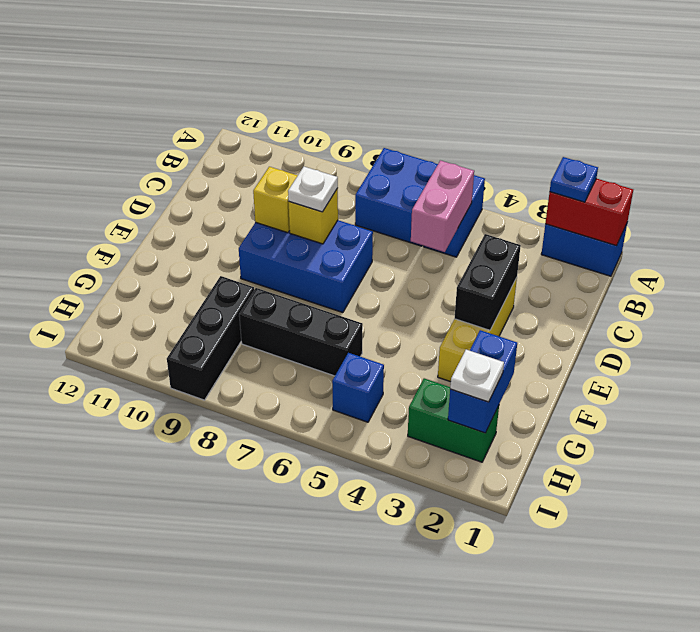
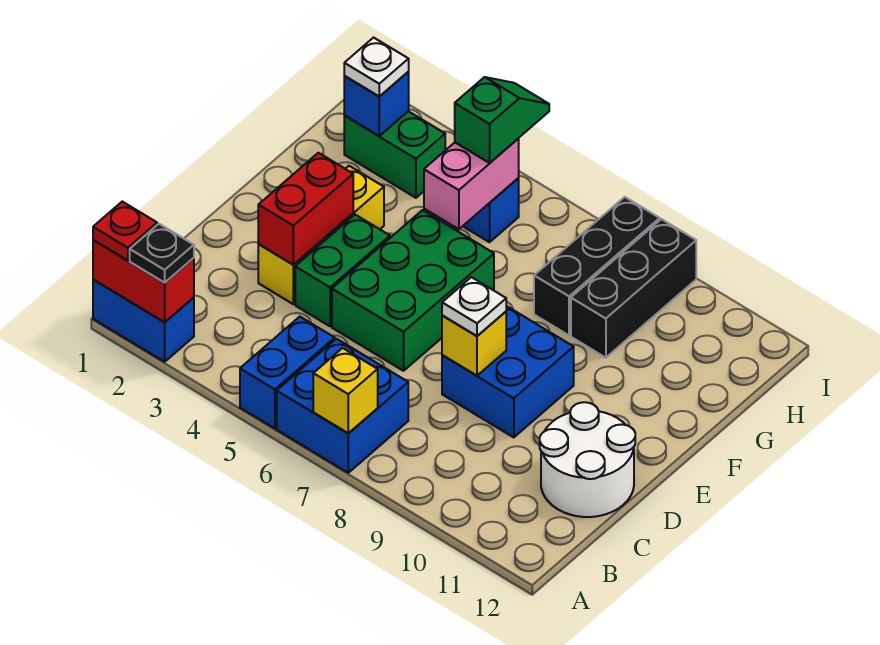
none -> red 1x1 plate [93,202,157,261]
blue 1x1 plate [550,157,598,202] -> black 1x1 plate [130,224,194,283]
pink 1x2 brick [411,160,474,252] -> pink 1x2 brick moved to [424,139,519,229]
none -> white 2x2 round brick [540,402,635,517]
black 1x2 brick [455,234,521,330] -> red 1x2 brick [258,153,353,265]
none -> green 1x2 brick [295,215,390,326]
none -> green 2x3 brick [332,210,494,371]
blue 2x3 brick [239,220,373,313] -> blue 2x2 brick [442,306,574,437]
yellow 1x1 brick [253,167,298,233] -> yellow 1x1 brick moved to [313,348,378,433]
blue 1x2 brick [448,330,517,433] -> blue 1x1 brick [344,72,409,136]
black 1x3 brick [239,288,363,376] -> black 1x3 brick turned to [534,197,660,335]
none -> green 1x2 slope [455,77,549,163]

